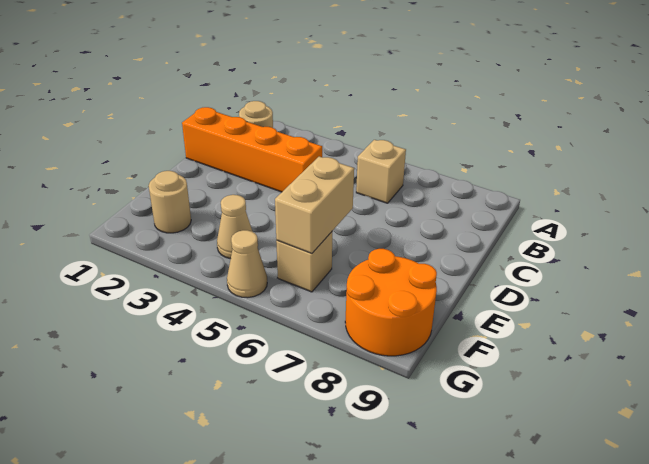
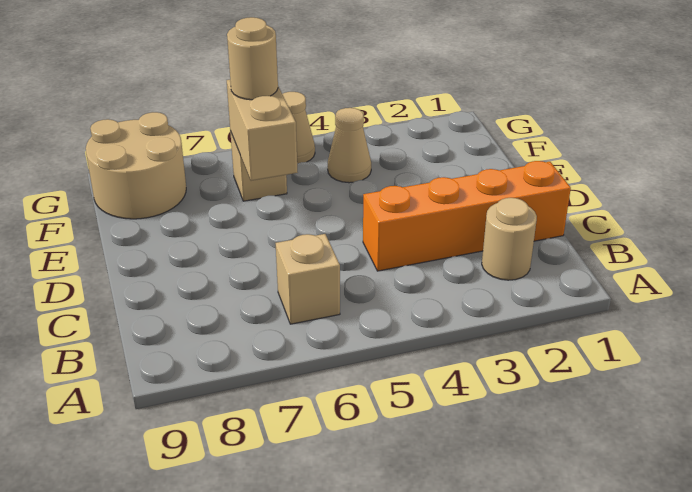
tan 1x1 round brick [149,171,191,233] -> tan 1x1 round brick moved to [227,17,278,100]
orange 2x2 round brick [345,249,437,356] -> tan 2x2 round brick [86,112,186,219]

